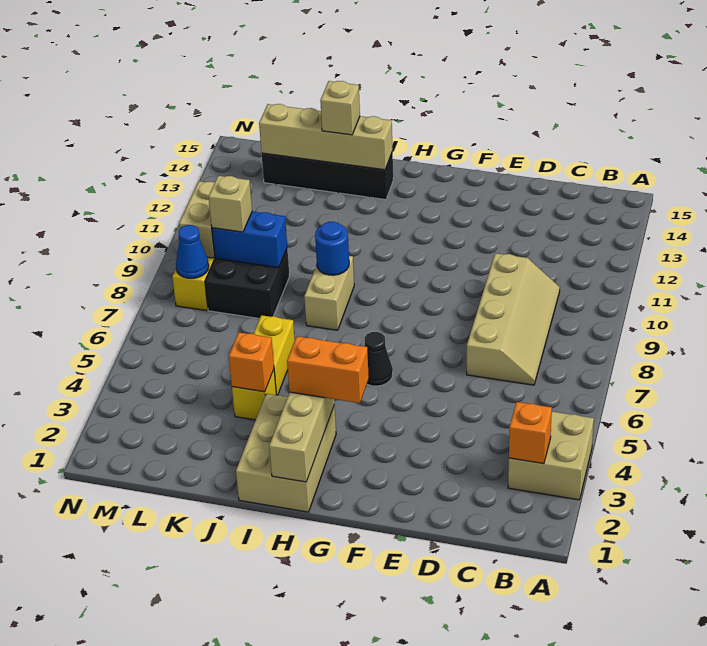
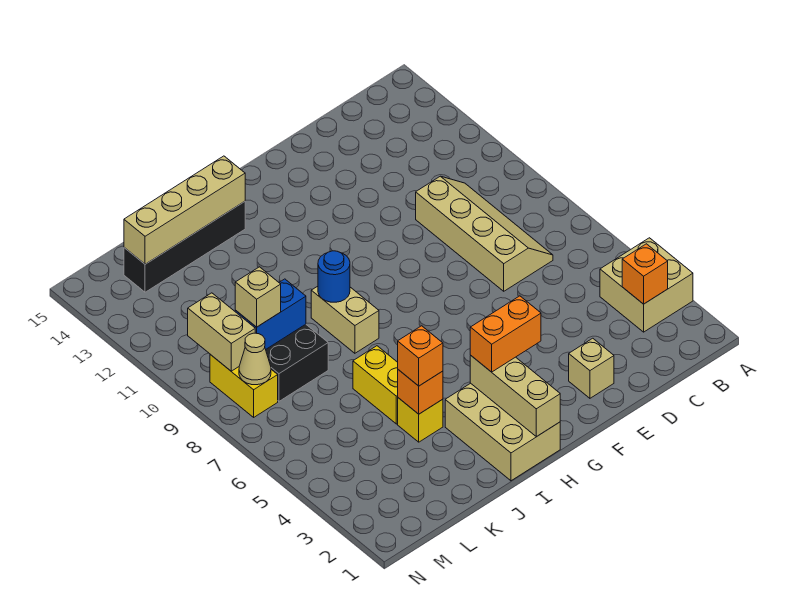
black 1x1 cone [364,332,393,386] -> none
none -> orange 1x1 brick [398,326,443,386]
tan 1x1 brick [320,81,360,135] -> tan 1x1 brick moved to [569,338,614,398]
blue 1x1 cone [176,225,209,278] -> tan 1x1 cone [239,333,271,385]

